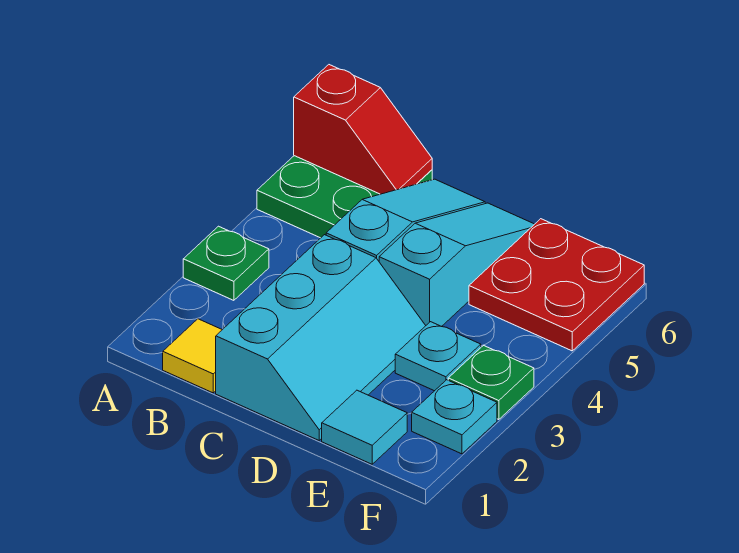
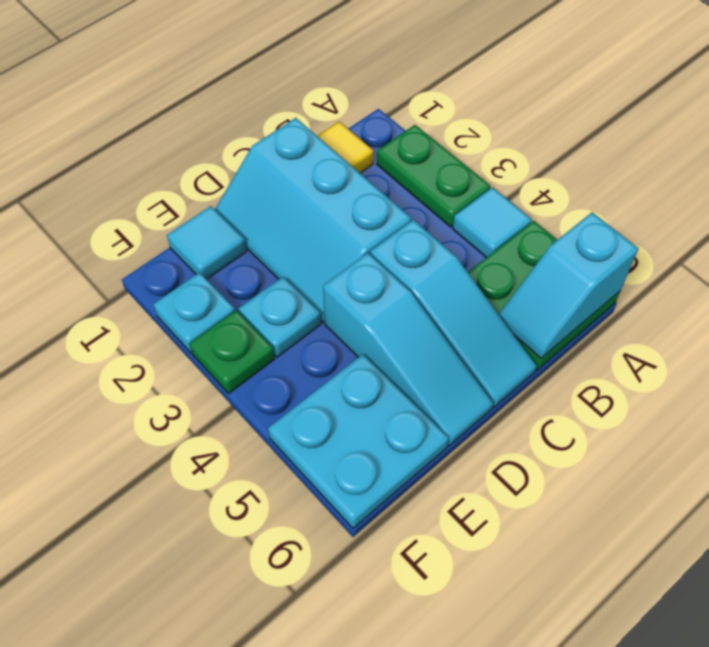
green 1x1 plate [183,226,269,300] -> green 1x2 plate [377,125,490,227]
none -> cyan 1x1 tile [453,187,532,258]
red 1x2 slope [294,65,432,194] -> cyan 1x2 slope [499,212,639,358]
red 2x2 plate [469,219,644,351] -> cyan 2x2 plate [268,354,449,528]

